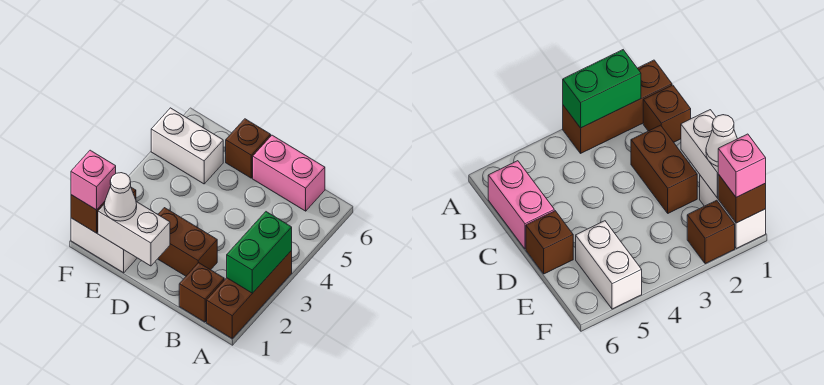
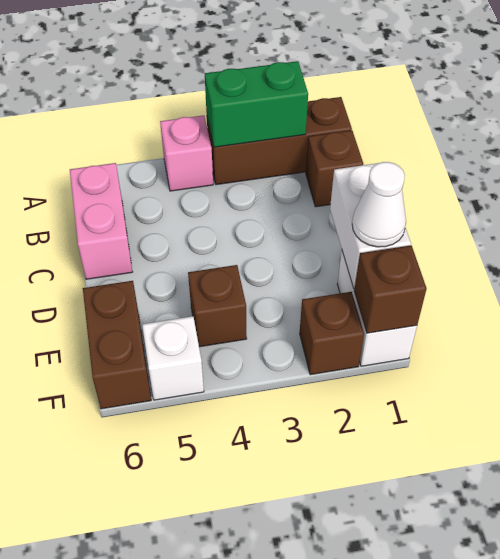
brown 1x2 brick [158,208,217,276] -> brown 1x2 brick moved to [83,281,151,409]
brown 1x1 brick [226,119,271,178] -> brown 1x1 brick moved to [188,265,247,347]
white 1x2 brick [151,108,223,184] -> white 1x1 brick [142,316,204,400]
pink 1x1 brick [71,150,116,210] -> pink 1x1 brick moved to [160,115,213,191]

